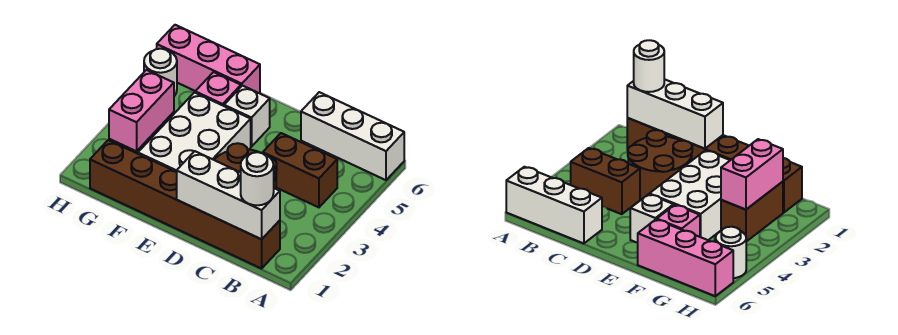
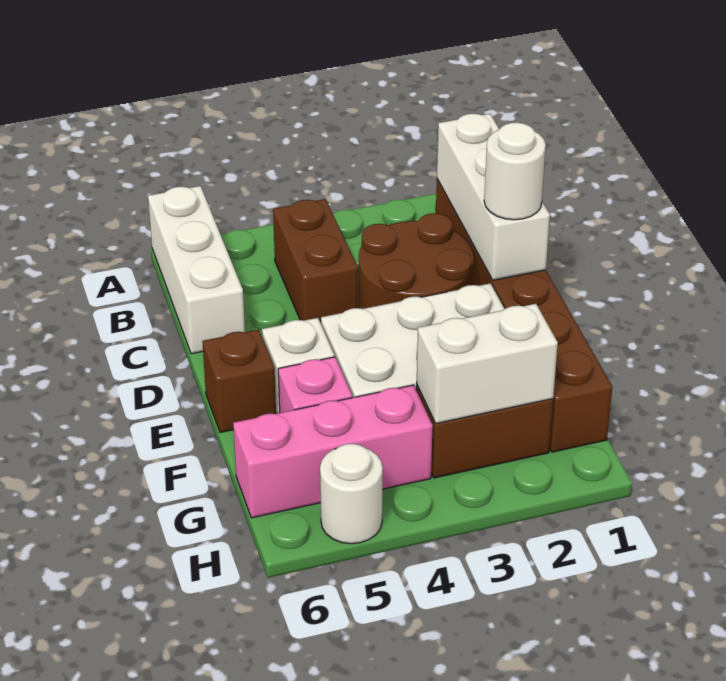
white 1x1 round brick [241,152,274,205] -> white 1x1 round brick moved to [484,122,546,220]
none -> brown 1x1 brick [202,330,276,432]
pink 1x3 brick [157,25,260,93] -> pink 1x3 brick turned to [233,385,433,518]
pink 1x2 brick [109,70,174,151] -> white 1x2 brick [417,304,558,423]

